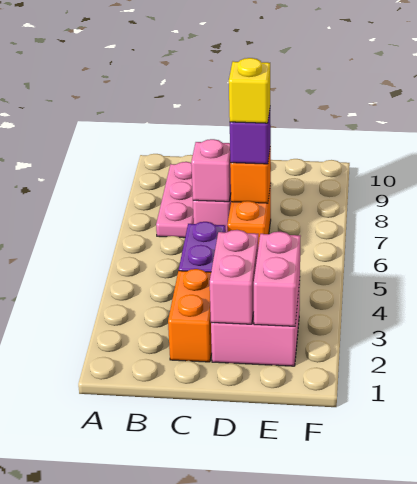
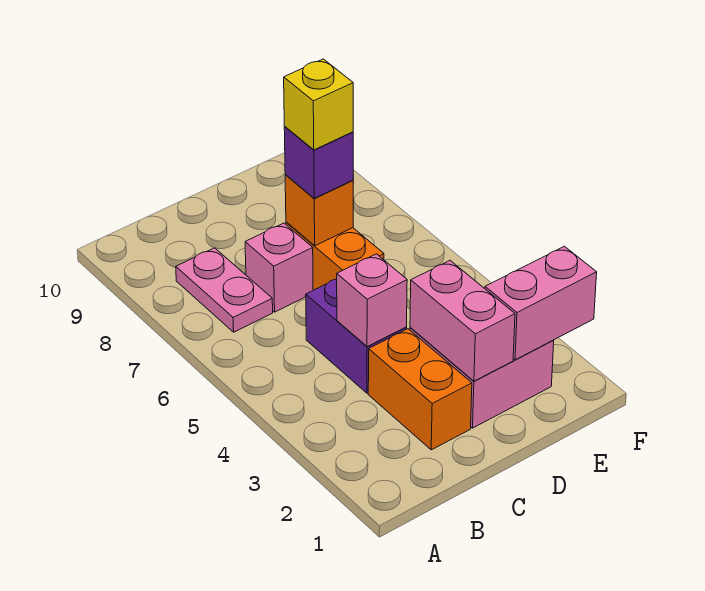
pink 1x3 plate [156,162,194,238] -> pink 1x2 plate [176,248,273,332]
pink 1x1 brick [191,139,231,202] -> pink 1x1 brick moved to [337,254,407,347]
pink 1x2 brick [254,232,300,326] -> pink 1x2 brick turned to [485,246,597,360]

